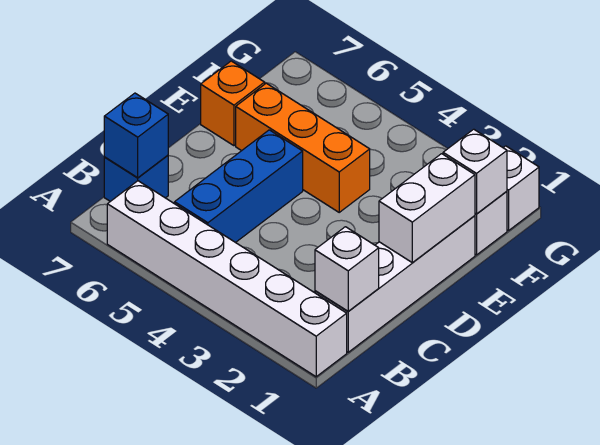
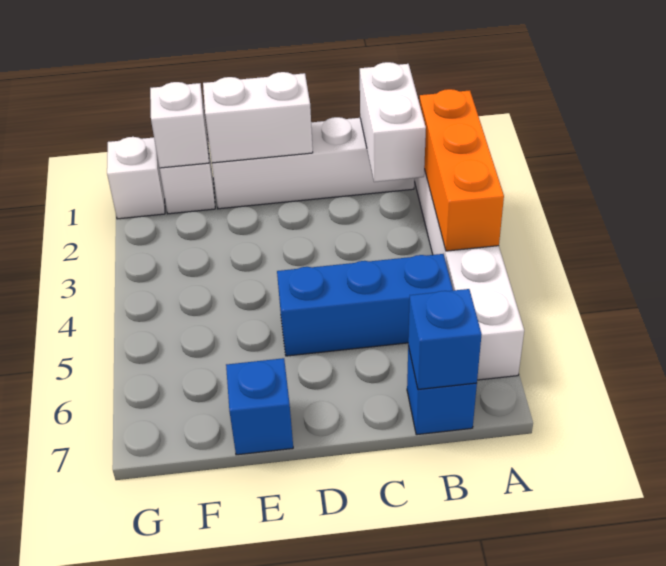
white 1x1 brick [315,227,379,311] -> white 1x2 brick [360,62,426,182]
orange 1x3 brick [236,83,370,212] -> orange 1x3 brick moved to [420,89,504,251]
orange 1x1 brick [201,61,265,146] -> blue 1x1 brick [226,358,293,455]

